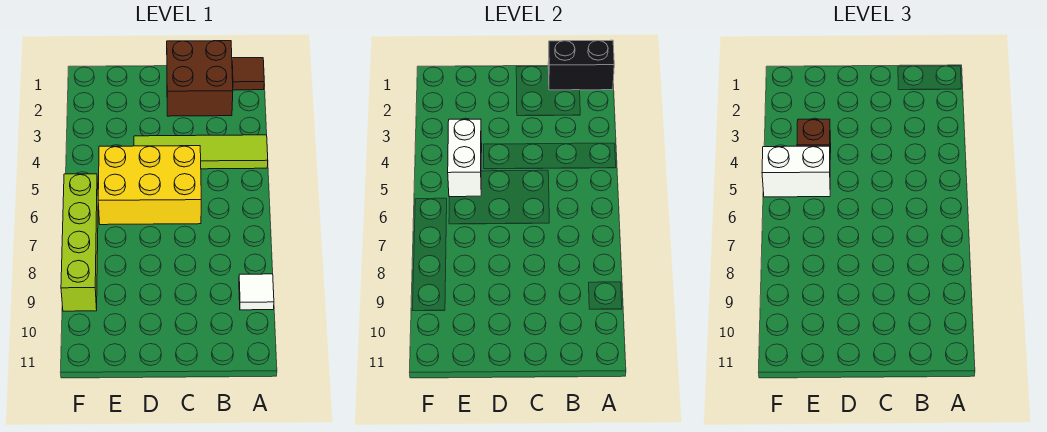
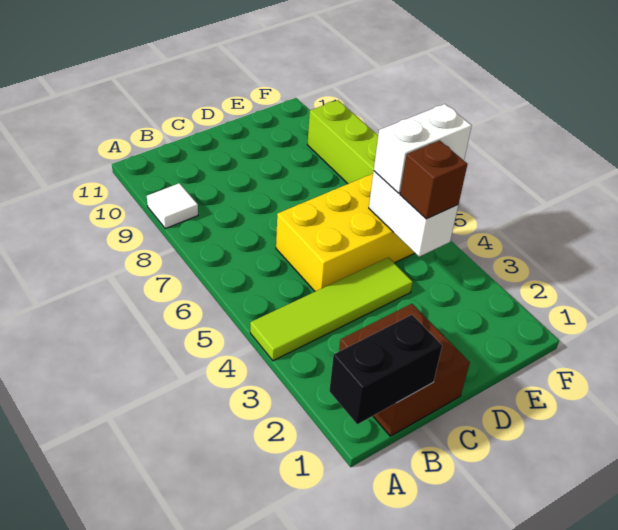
brown 1x1 tile [232,58,264,90] -> none

